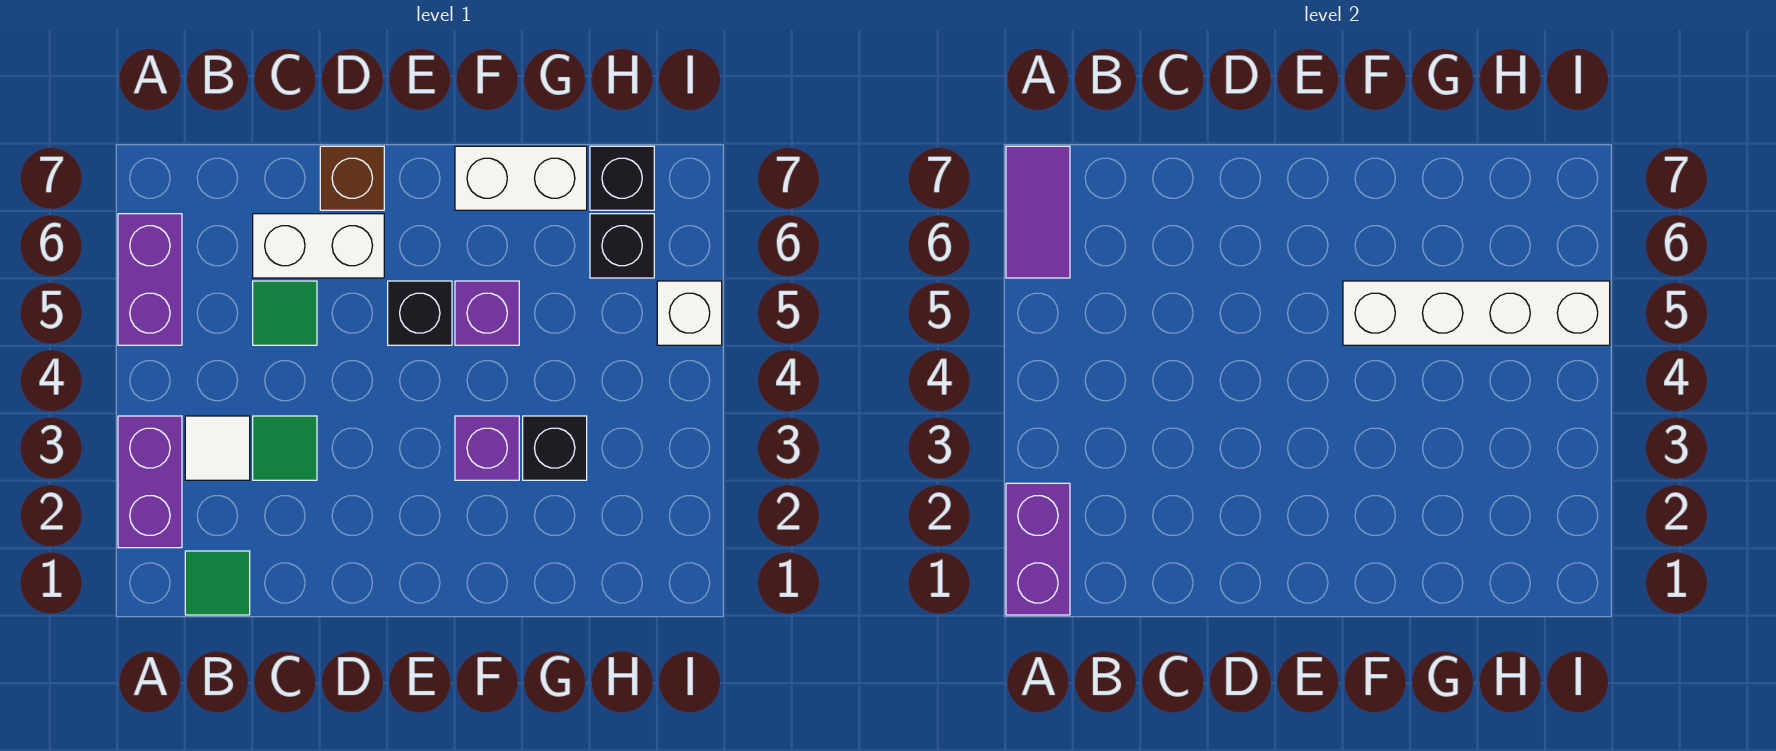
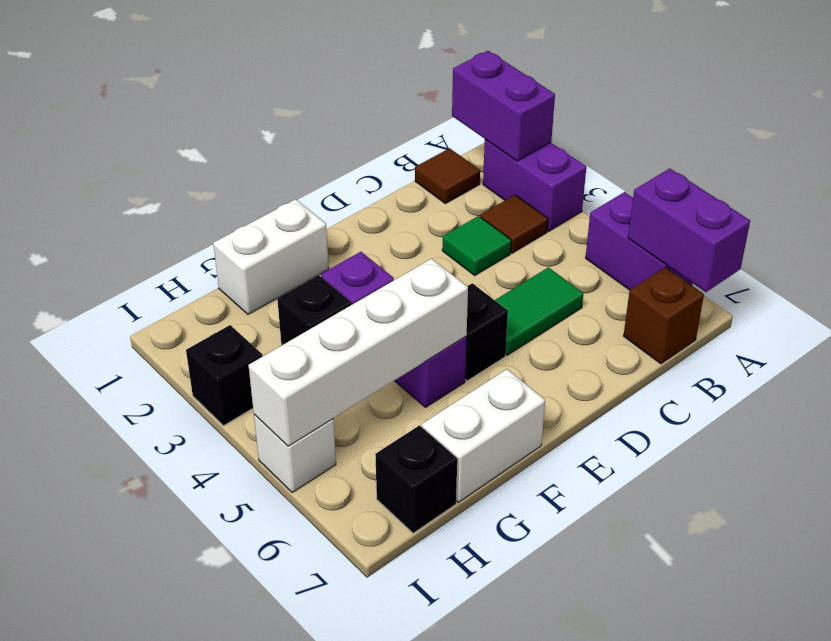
purple 1x2 tile [1006,146,1070,278] -> purple 1x2 brick [628,168,750,292]
green 1x1 tile [185,551,250,615] -> brown 1x1 tile [415,148,480,204]
white 1x1 tile [185,416,250,480] -> brown 1x1 tile [480,195,548,253]
green 1x1 tile [253,281,317,345] -> green 1x2 tile [495,267,583,355]
white 1x2 brick [253,214,384,278] -> white 1x2 brick moved to [213,199,329,314]
brown 1x1 brick [320,146,384,210] -> brown 1x1 brick moved to [624,267,704,364]
black 1x1 brick [590,214,654,278] -> black 1x1 brick moved to [186,325,262,426]

